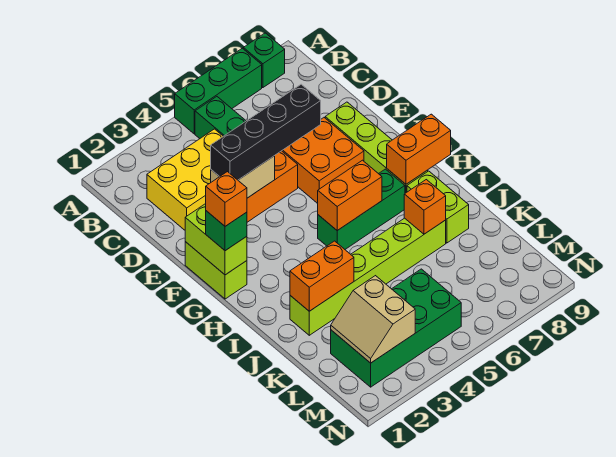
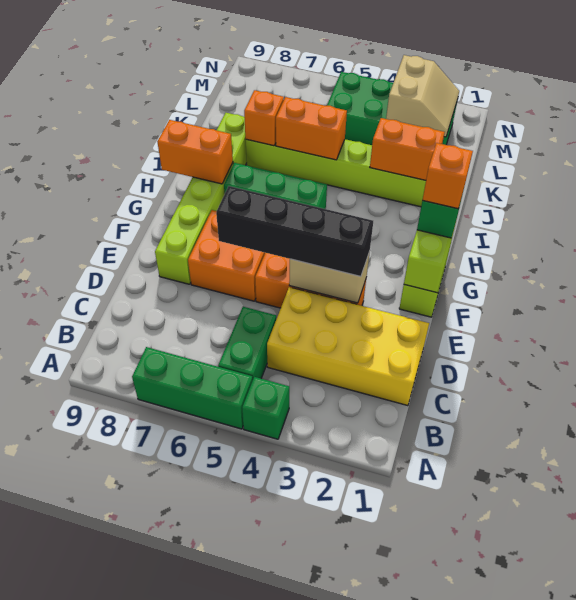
green 1x1 brick [243,33,285,88] -> green 1x1 brick moved to [242,377,289,439]
yellow 2x3 brick [147,129,223,230] -> yellow 2x4 brick [267,287,429,406]
orange 1x2 brick [318,160,382,230] -> orange 1x2 brick moved to [276,97,347,160]

